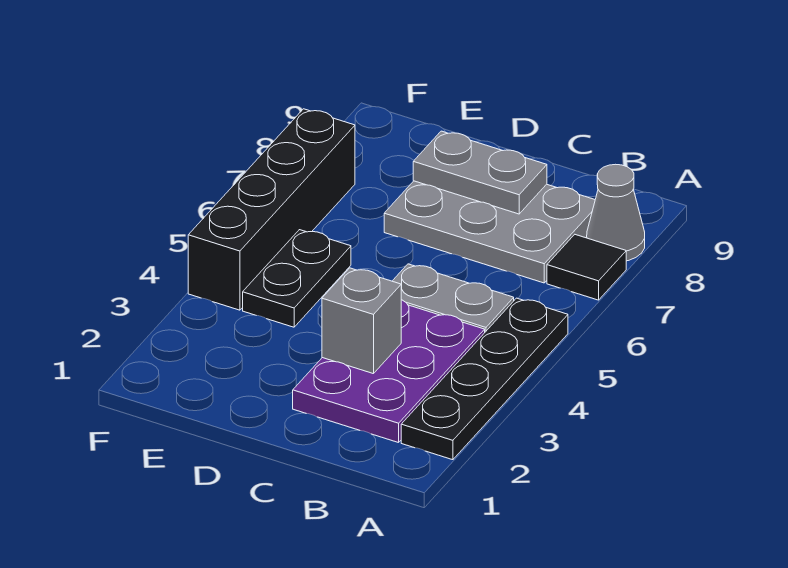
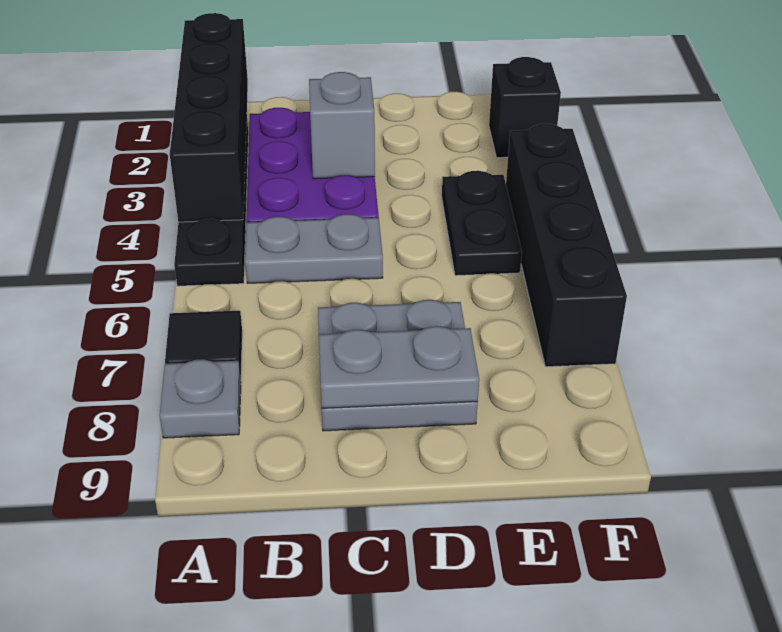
none -> black 1x4 brick [170,13,248,222]
grey 1x1 cone [587,164,645,261] -> grey 1x1 plate [160,359,241,438]
grey 2x3 plate [384,181,595,283] -> grey 2x2 plate [318,300,478,431]
none -> black 1x1 brick [489,57,561,158]

